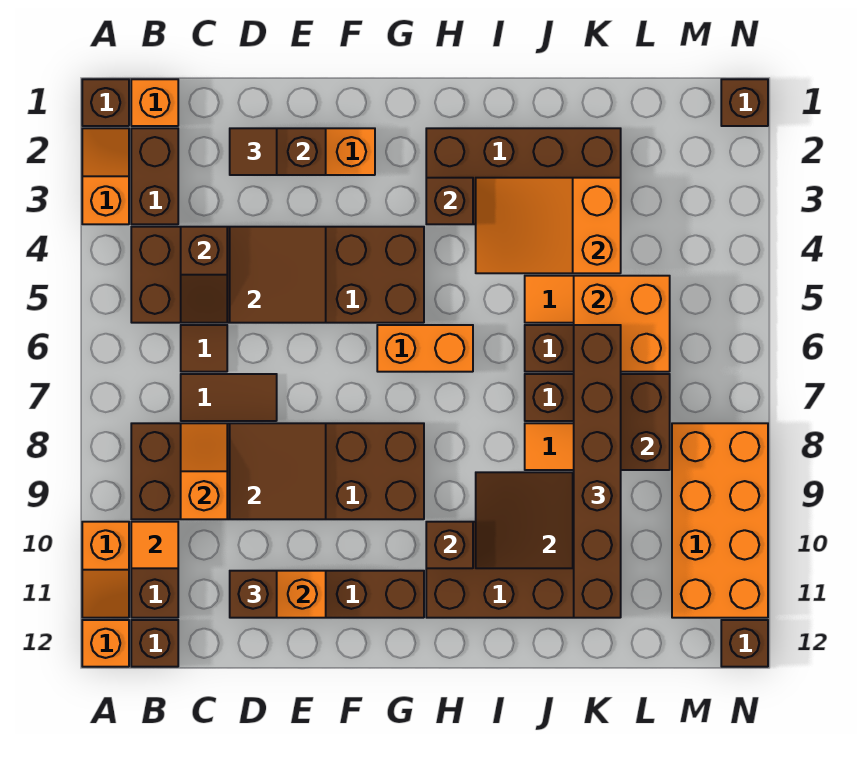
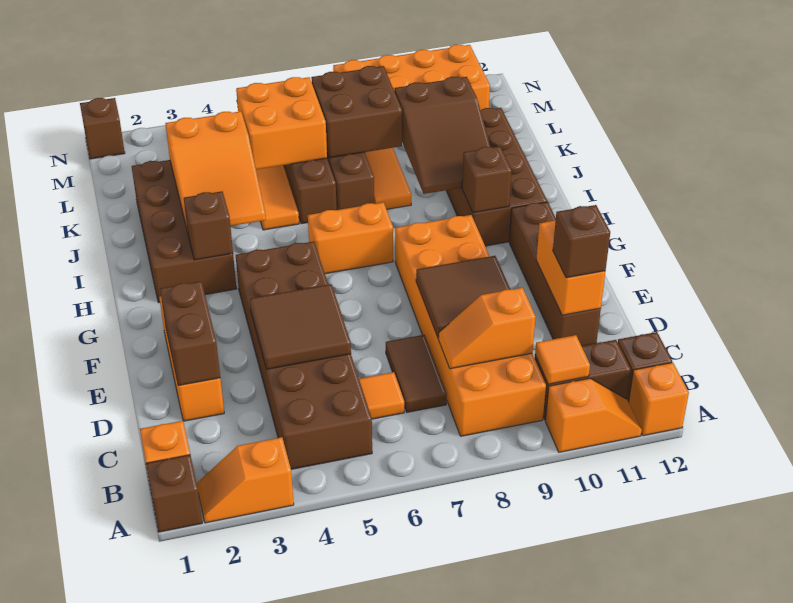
brown 1x2 brick [131,128,178,224] -> none
brown 2x6 brick [131,423,424,519] -> orange 2x6 brick [395,215,546,436]
brown 1x2 slope [181,227,227,323] -> none
brown 1x1 tile [181,325,227,372] -> orange 1x1 tile [359,372,404,419]
brown 1x1 tile [230,128,277,175] -> none
orange 1x2 brick [377,325,473,372] -> orange 1x2 brick turned to [308,202,393,274]
brown 1x6 brick [574,325,621,618] -> none
brown 1x1 brick [721,620,768,667] -> none

